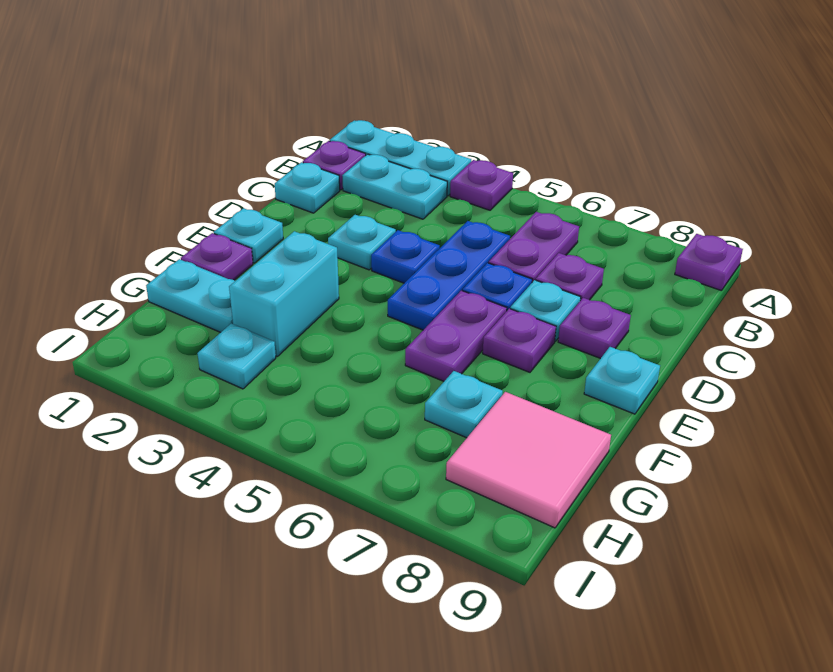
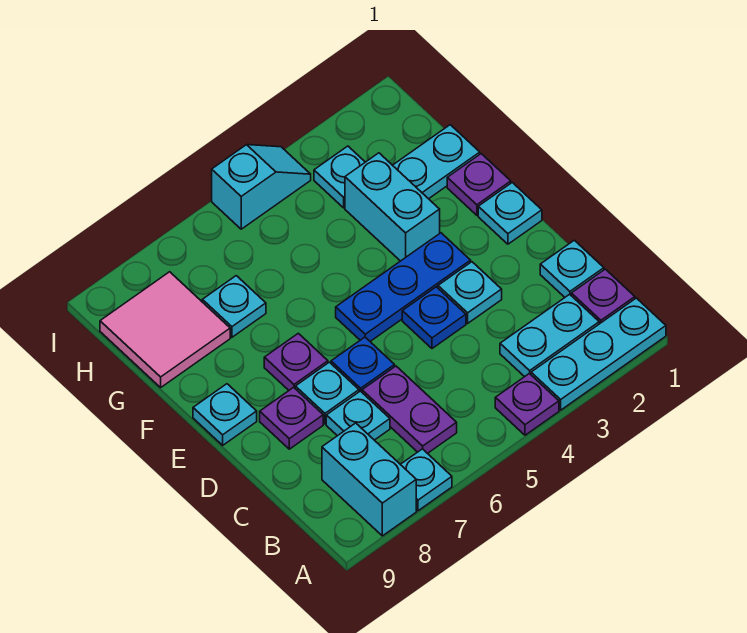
none -> cyan 1x1 plate [400,449,452,511]
none -> cyan 1x2 brick [322,423,416,536]
purple 1x1 plate [675,234,743,291] -> none
blue 1x3 plate [388,221,510,330] -> blue 1x3 plate turned to [336,233,471,341]
purple 1x1 plate [536,253,604,301] -> cyan 1x1 plate [326,391,390,440]
purple 1x2 plate [405,291,507,381] -> none
none -> cyan 1x2 slope [212,145,311,229]

